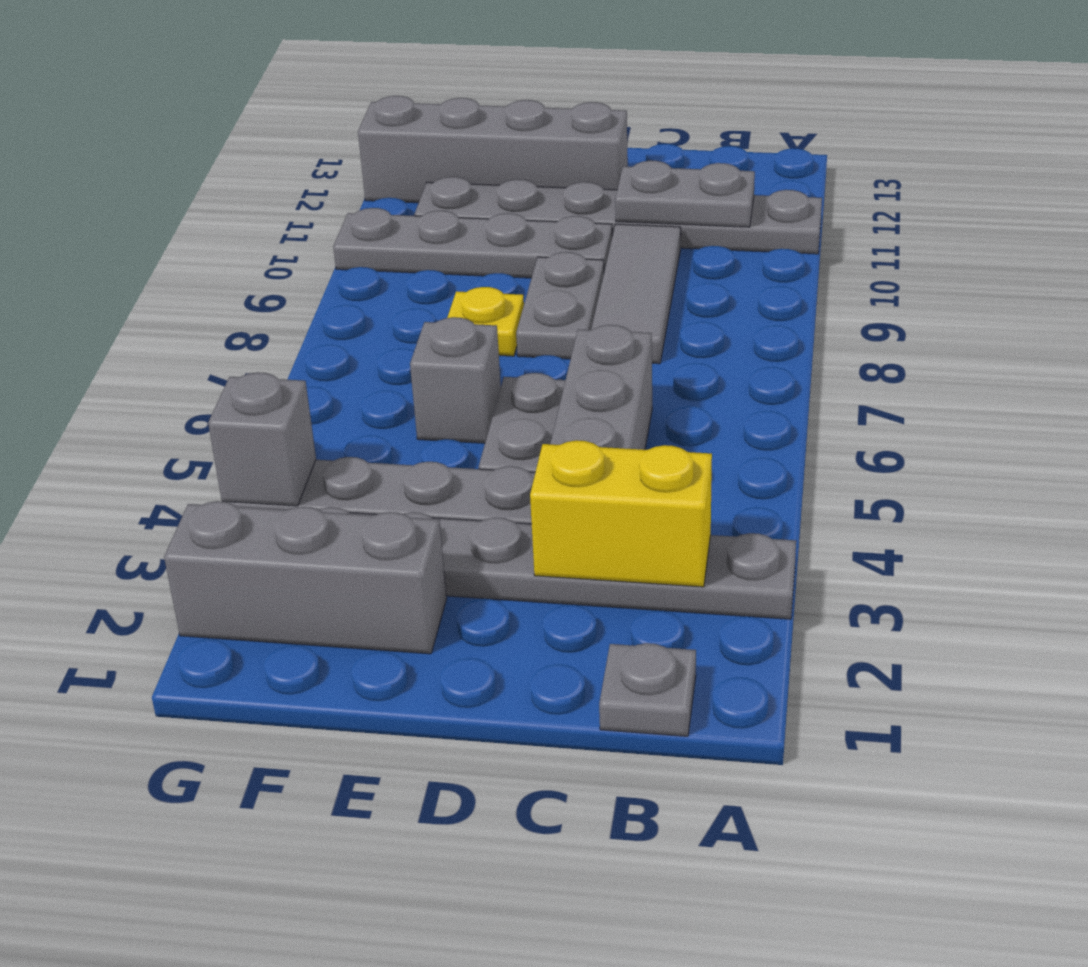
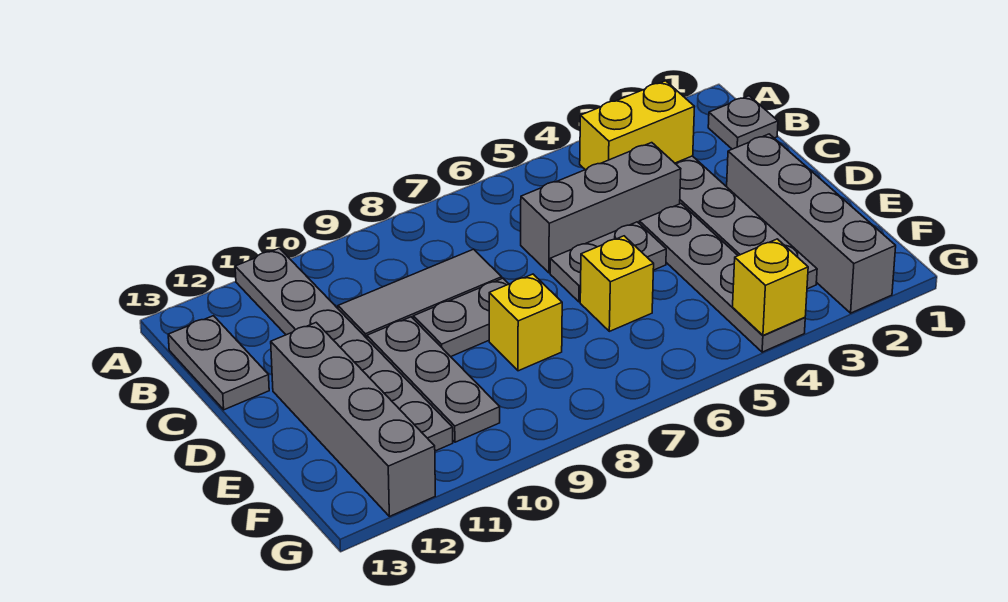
yellow 1x2 brick [530,440,712,587] -> yellow 1x2 brick turned to [580,81,694,170]
grey 1x2 plate [615,161,755,227] -> grey 1x2 plate moved to [168,316,269,410]
grey 1x4 plate [333,208,612,278] -> grey 1x3 plate [367,317,500,442]
grey 1x3 brick [164,501,447,654] -> grey 1x4 brick [726,134,896,313]
grey 1x1 brick [410,317,501,443] -> yellow 1x1 brick [580,236,654,331]
yellow 1x1 plate [447,287,524,356] -> yellow 1x1 brick [489,274,562,371]
grey 1x1 brick [208,372,316,506] -> yellow 1x1 brick [733,239,808,335]

